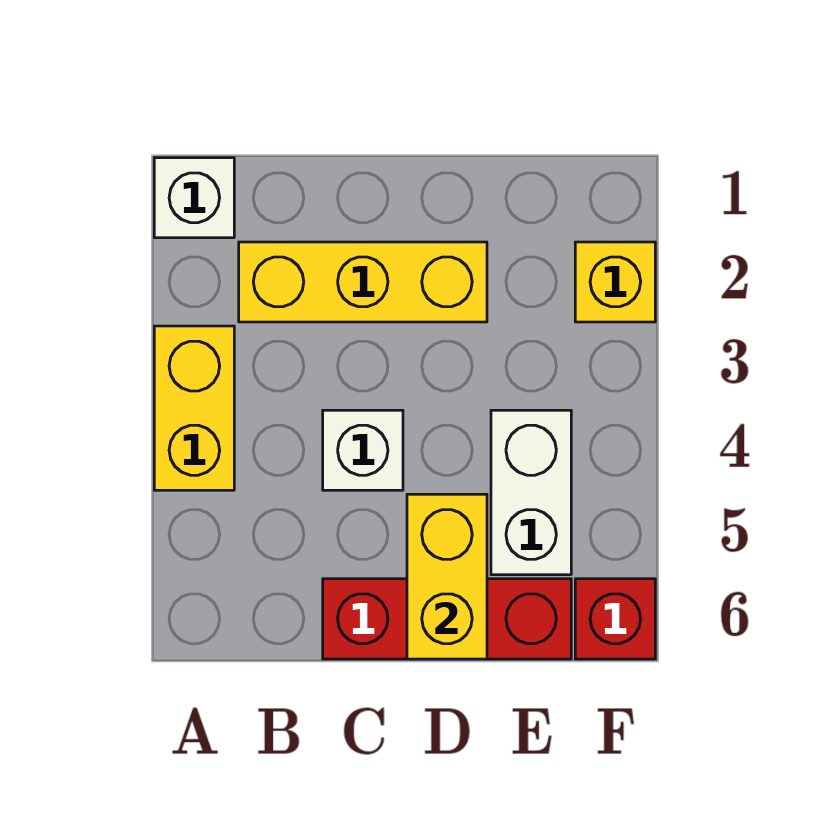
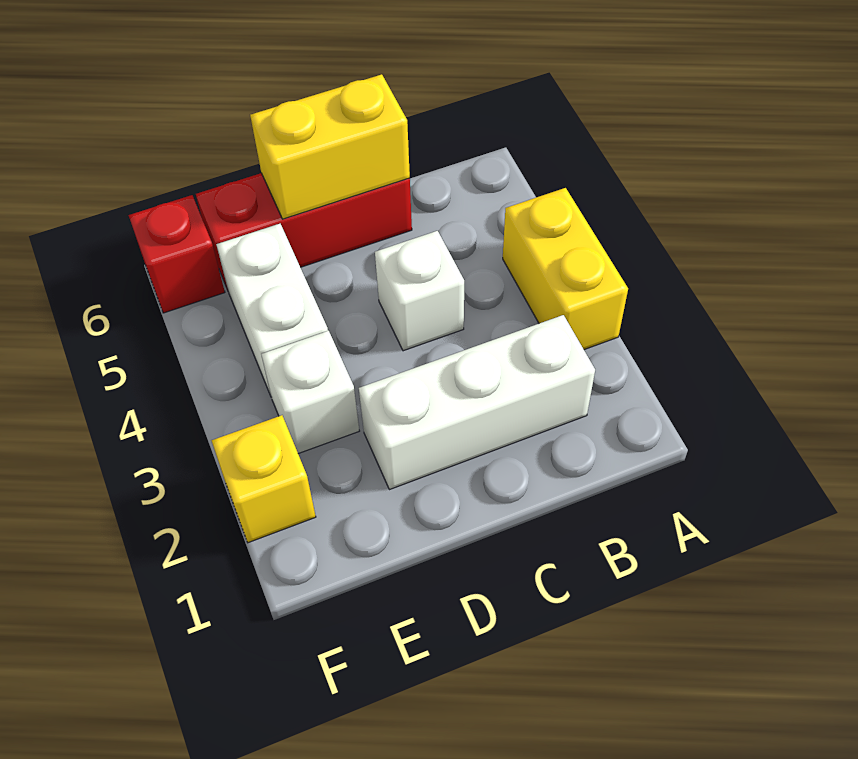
white 1x1 brick [154,158,234,238] -> white 1x1 brick moved to [261,331,359,454]
yellow 1x3 brick [239,242,487,322] -> white 1x3 brick [359,315,595,490]
yellow 1x2 brick [407,494,487,659] -> yellow 1x2 brick turned to [250,74,410,219]

